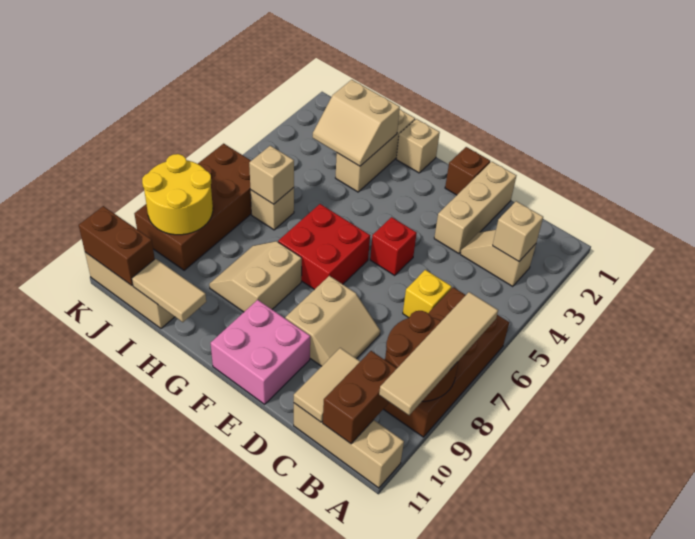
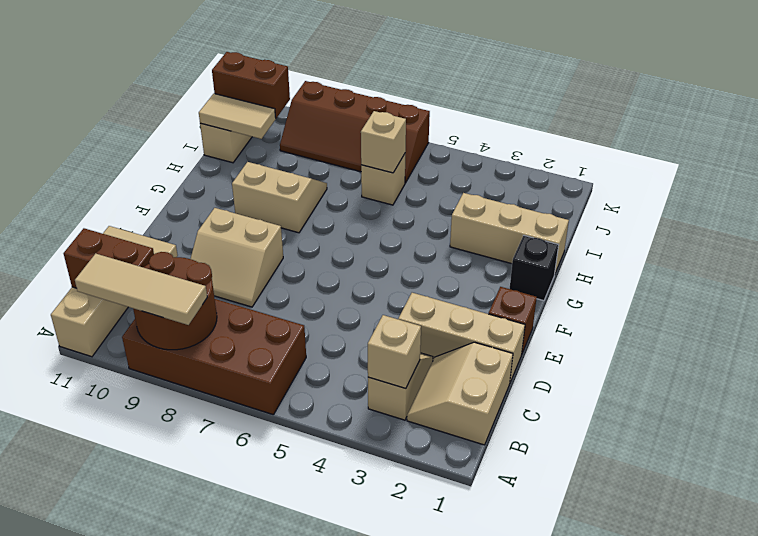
tan 1x4 tile [379,292,498,415] -> tan 1x3 tile [75,253,207,325]
yellow 1x1 brick [403,270,452,318] -> none
red 1x1 brick [370,217,417,276] -> none
pink 2x2 brick [211,300,310,404] -> none
red 2x2 brick [278,204,370,290] -> none
tan 1x1 brick [396,119,440,173] -> black 1x1 brick [510,236,559,301]
tan 2x2 slope [313,80,400,166] -> tan 2x2 slope moved to [407,342,513,445]
tan 1x2 tile [132,259,206,322] -> tan 1x2 tile turned to [199,94,276,139]
brown 2x4 brick [134,144,251,270] -> brown 2x4 slope [280,81,430,183]
yellow 2x2 round brick [142,154,213,235] -> none
brown 1x2 brick [79,206,155,286] -> brown 1x2 brick turned to [212,52,290,118]

